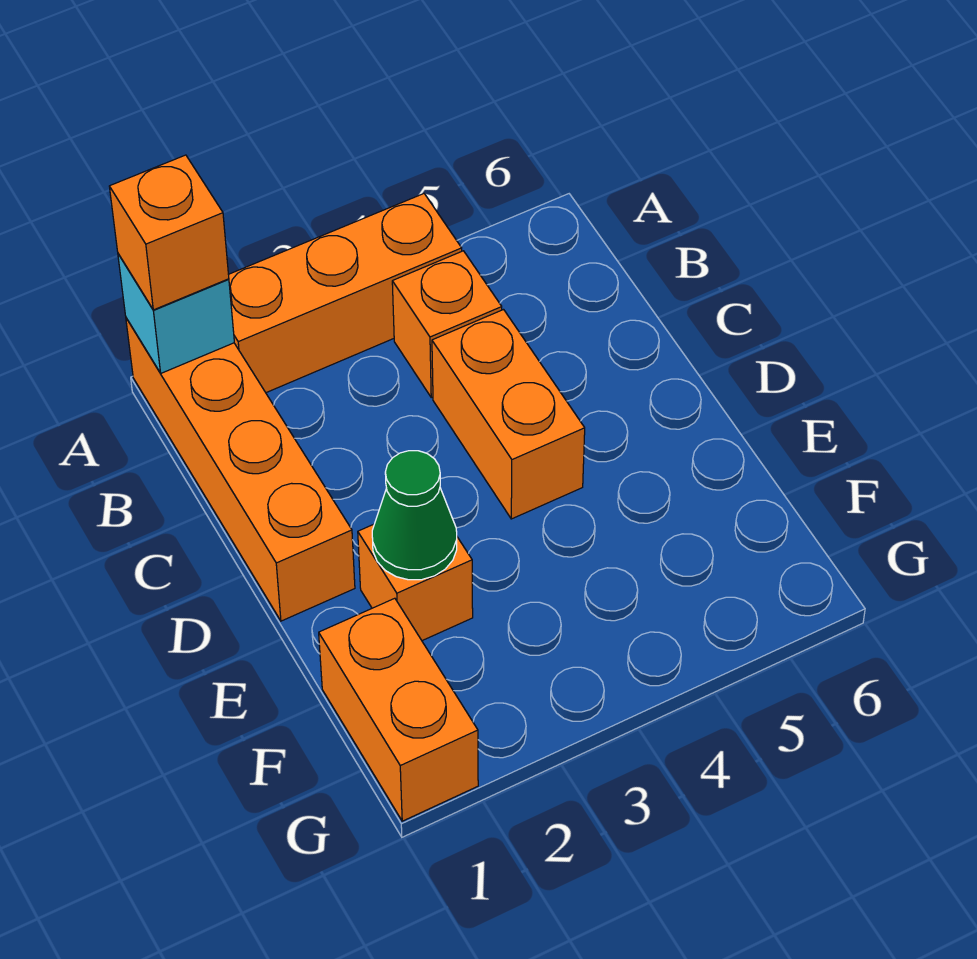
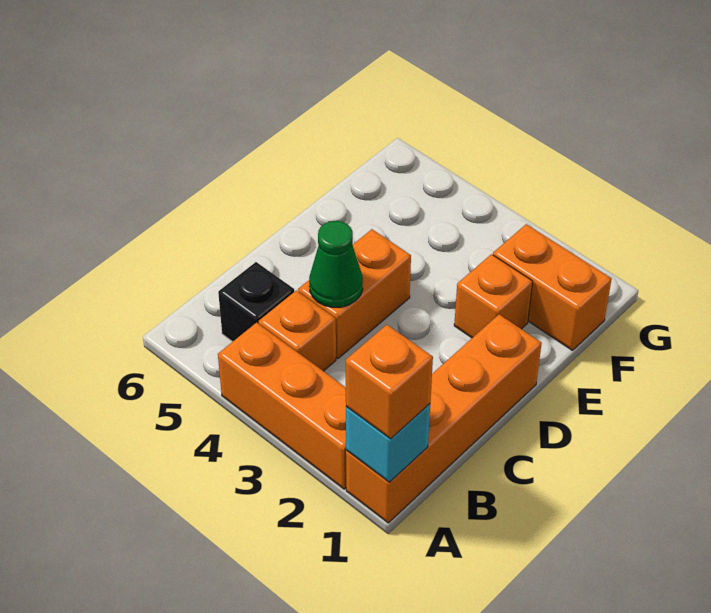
none -> black 1x1 brick [218,262,294,342]
green 1x1 cone [372,451,457,580] -> green 1x1 cone moved to [309,221,363,307]
orange 1x2 brick [319,598,478,821] -> orange 1x2 brick turned to [493,224,612,350]

